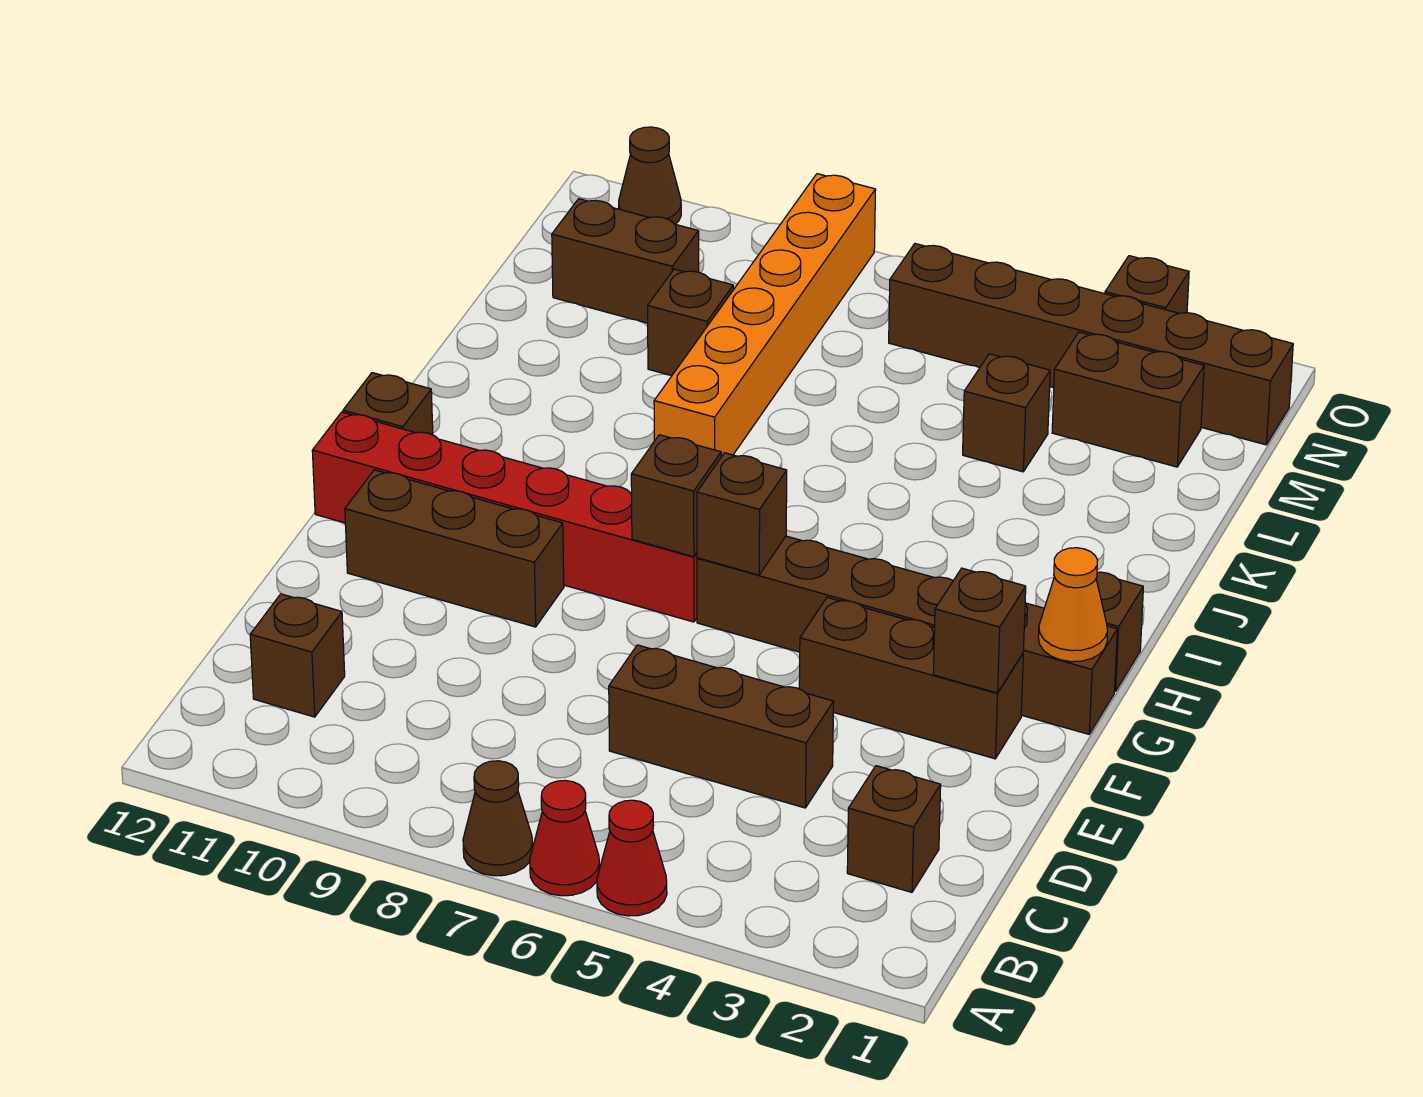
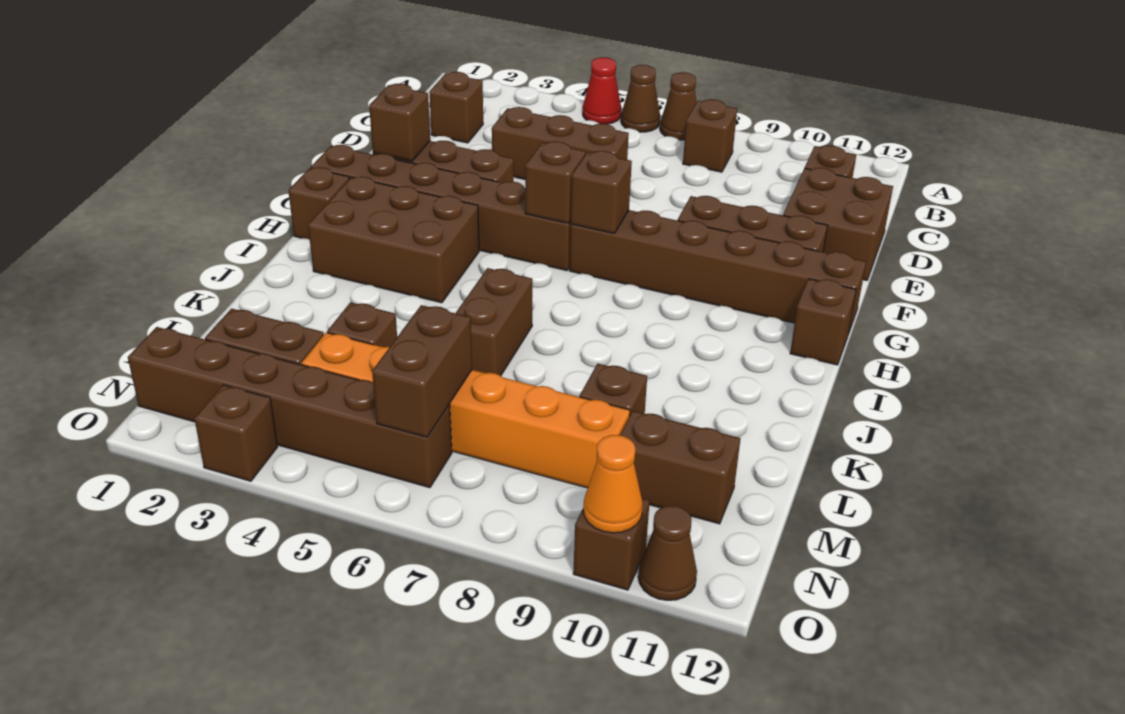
red 1x1 cone [530,780,600,896] -> brown 1x1 cone [621,65,660,132]
none -> brown 1x1 brick [683,99,737,172]
none -> brown 2x2 brick [783,168,893,280]
orange 1x1 cone [1038,548,1108,662] -> orange 1x1 cone moved to [583,435,643,533]
red 1x6 brick [312,412,697,622] -> brown 1x6 brick [570,210,866,334]
none -> brown 2x3 brick [308,177,479,303]
none -> brown 1x2 brick [456,268,532,376]
orange 1x6 brick [654,174,876,457] -> orange 1x6 brick turned to [301,333,630,488]
none -> brown 1x2 brick [372,305,472,437]
none -> brown 1x1 brick [573,498,650,590]

